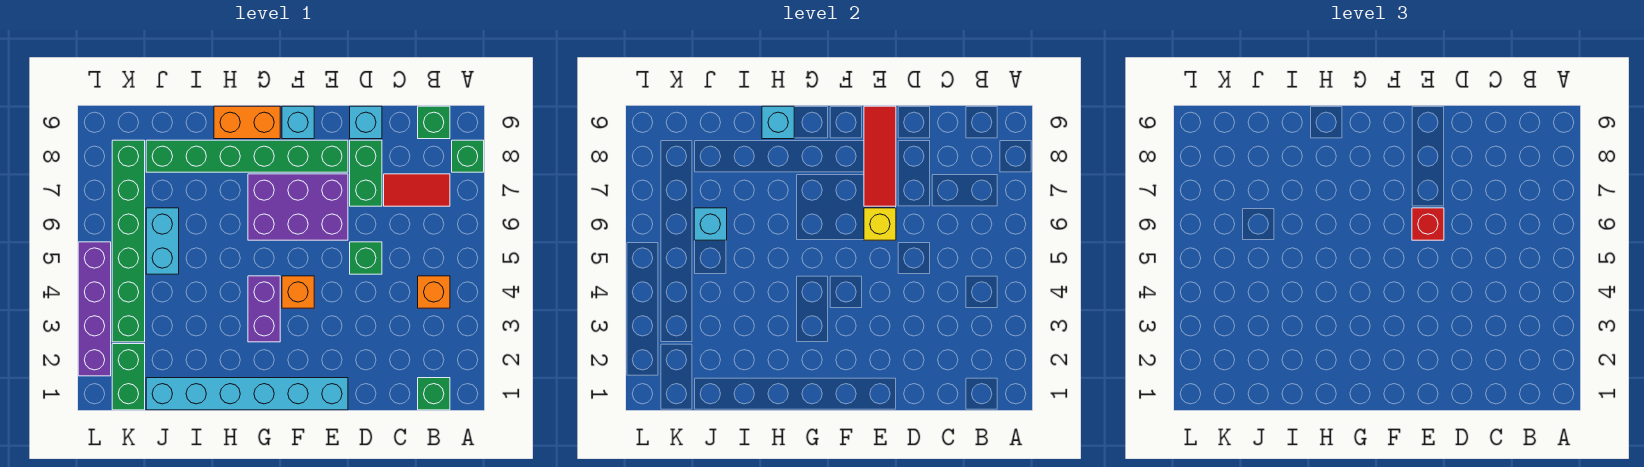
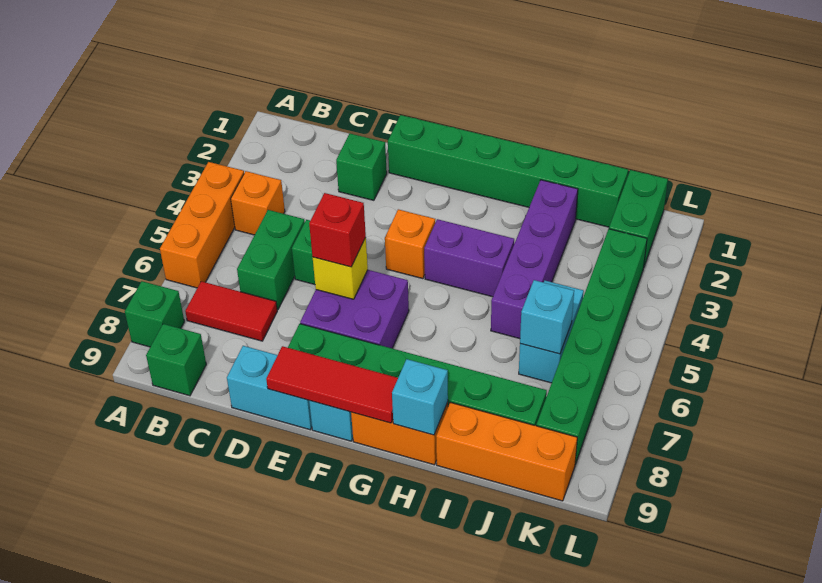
none -> orange 1x3 brick [160,162,244,288]
green 1x1 brick [418,378,450,410] -> green 1x1 brick moved to [336,133,387,200]
green 1x2 brick [350,140,382,206] -> green 1x2 brick moved to [237,210,305,310]
cyan 1x1 brick [350,106,382,139] -> cyan 1x2 brick [227,346,312,430]
cyan 1x6 brick [146,378,348,410] -> green 1x6 brick [388,115,628,227]
purple 2x3 brick [248,174,348,240] -> purple 2x2 brick [300,270,409,348]
red 1x3 tile [864,106,896,206] -> red 1x3 tile turned to [266,346,398,423]
purple 1x2 brick [248,276,280,342] -> purple 1x2 brick turned to [424,219,514,297]
none -> orange 1x3 brick [436,402,577,501]
purple 1x4 brick [78,242,111,376] -> purple 1x4 brick moved to [491,180,578,339]

